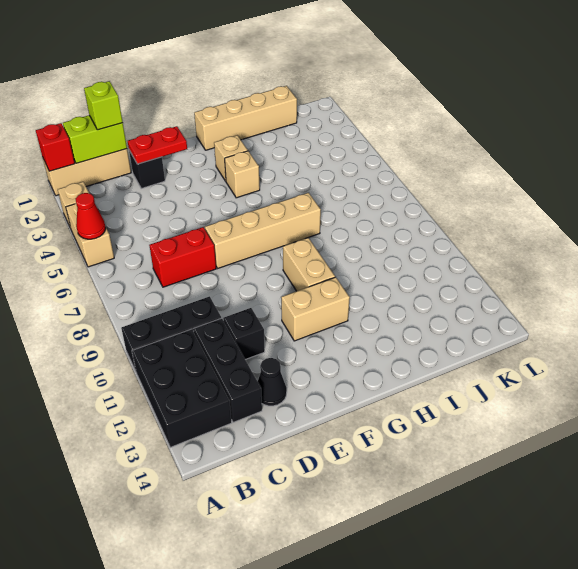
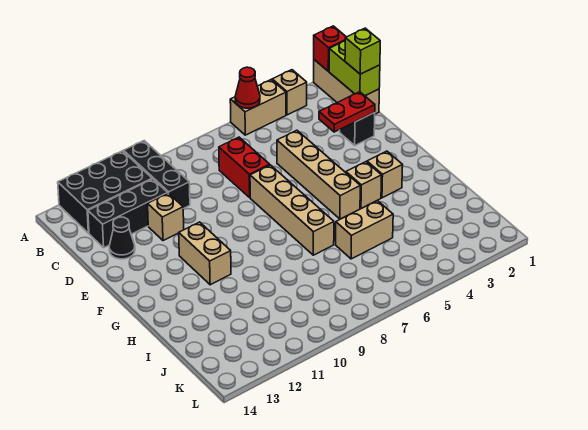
red 1x2 plate [128,126,187,164] -> red 1x2 plate turned to [319,92,375,132]
black 1x1 brick [223,308,265,360] -> tan 1x1 brick [148,193,184,241]
tan 1x4 brick [194,86,297,150] -> tan 1x4 brick moved to [277,130,360,219]
tan 1x2 brick [283,238,335,291] -> tan 1x2 brick moved to [336,201,393,259]

